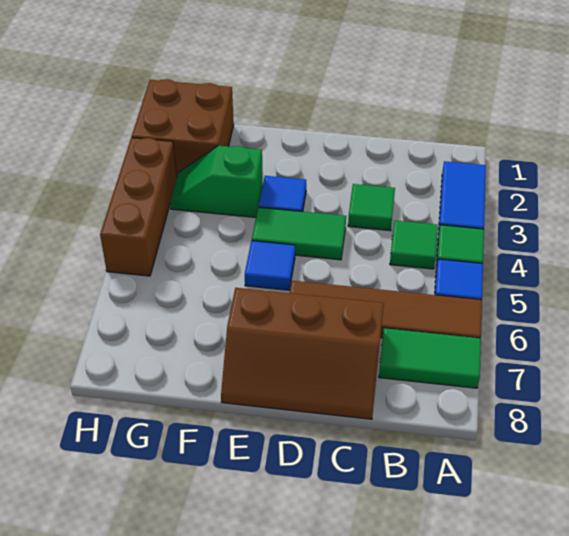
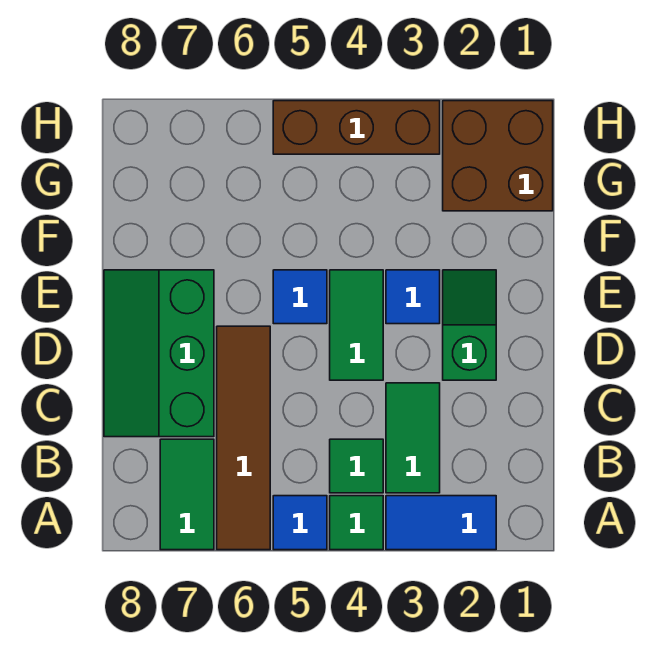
green 1x1 tile [348,184,395,231] -> green 1x2 tile [386,383,440,493]
brown 2x3 slope [221,288,384,419] -> green 2x3 slope [104,270,214,437]
green 1x2 slope [170,146,263,217] -> green 1x2 slope moved to [443,270,496,380]

